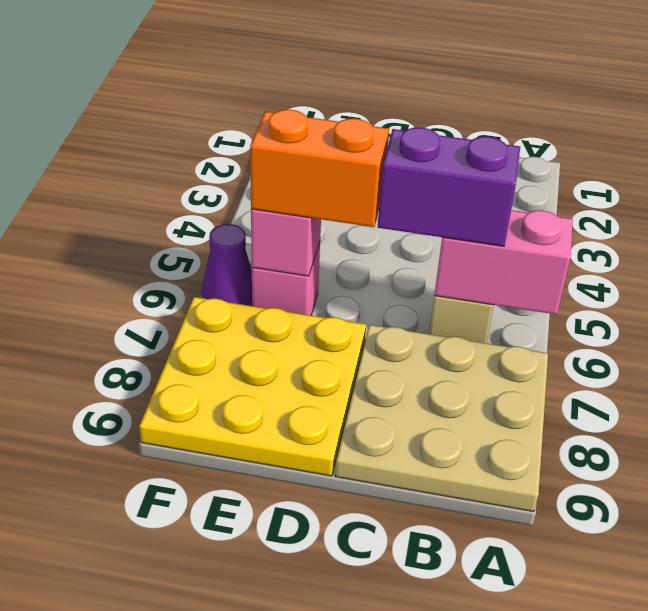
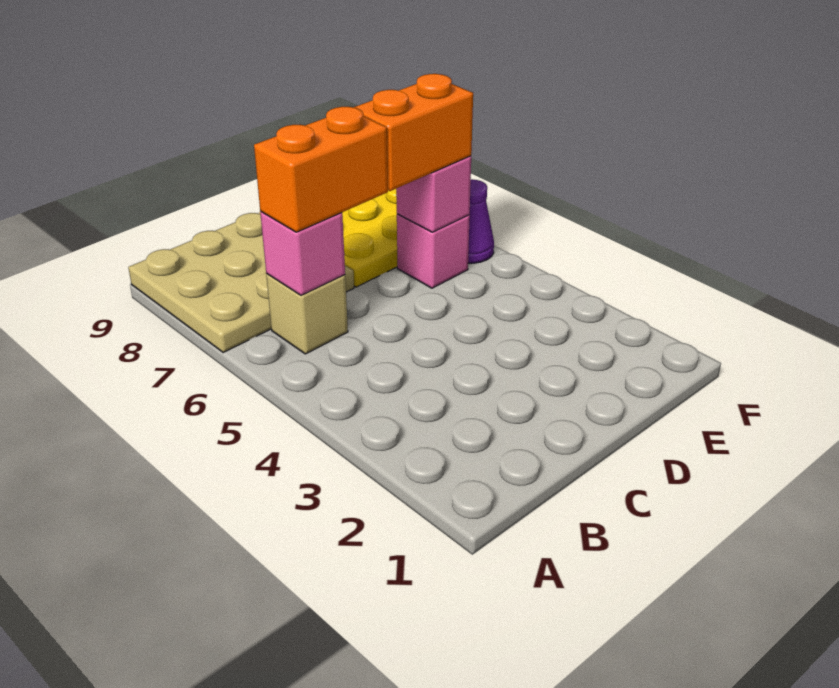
pink 1x2 brick [434,210,573,315] -> pink 1x1 brick [260,212,345,295]
purple 1x2 brick [378,127,520,246] -> orange 1x2 brick [254,107,388,232]

